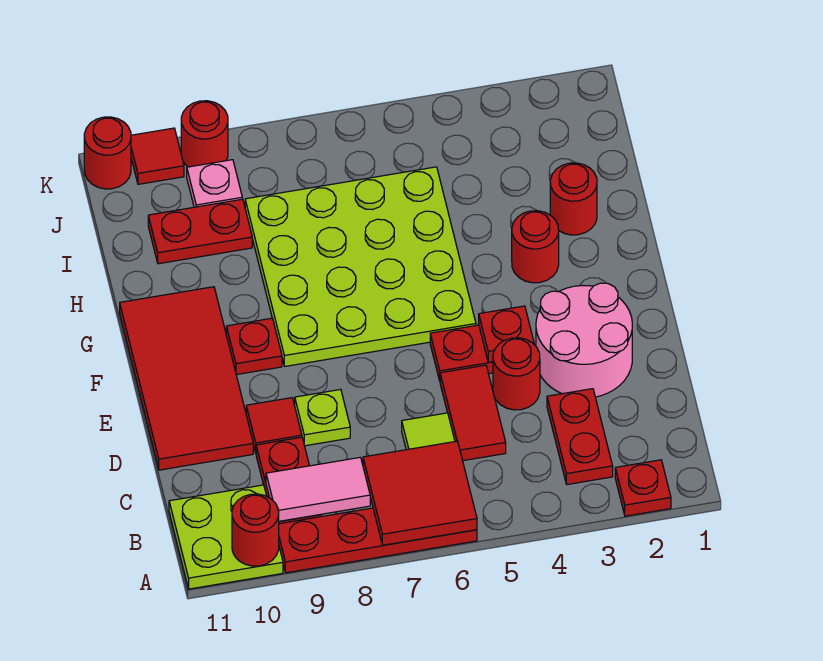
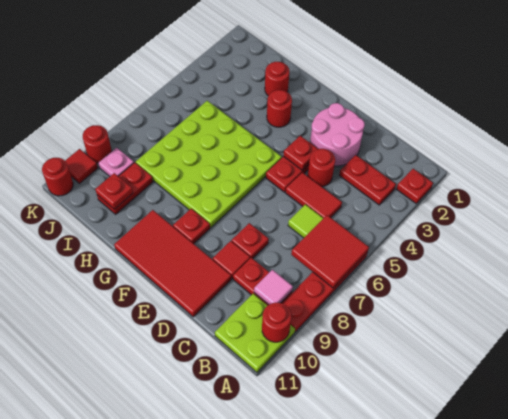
pink 1x2 tile [266,457,370,521] -> pink 1x1 tile [254,270,293,305]
lime 1x1 plate [295,389,350,446] -> red 1x1 plate [232,223,269,258]
none -> red 1x1 plate [95,173,133,209]

